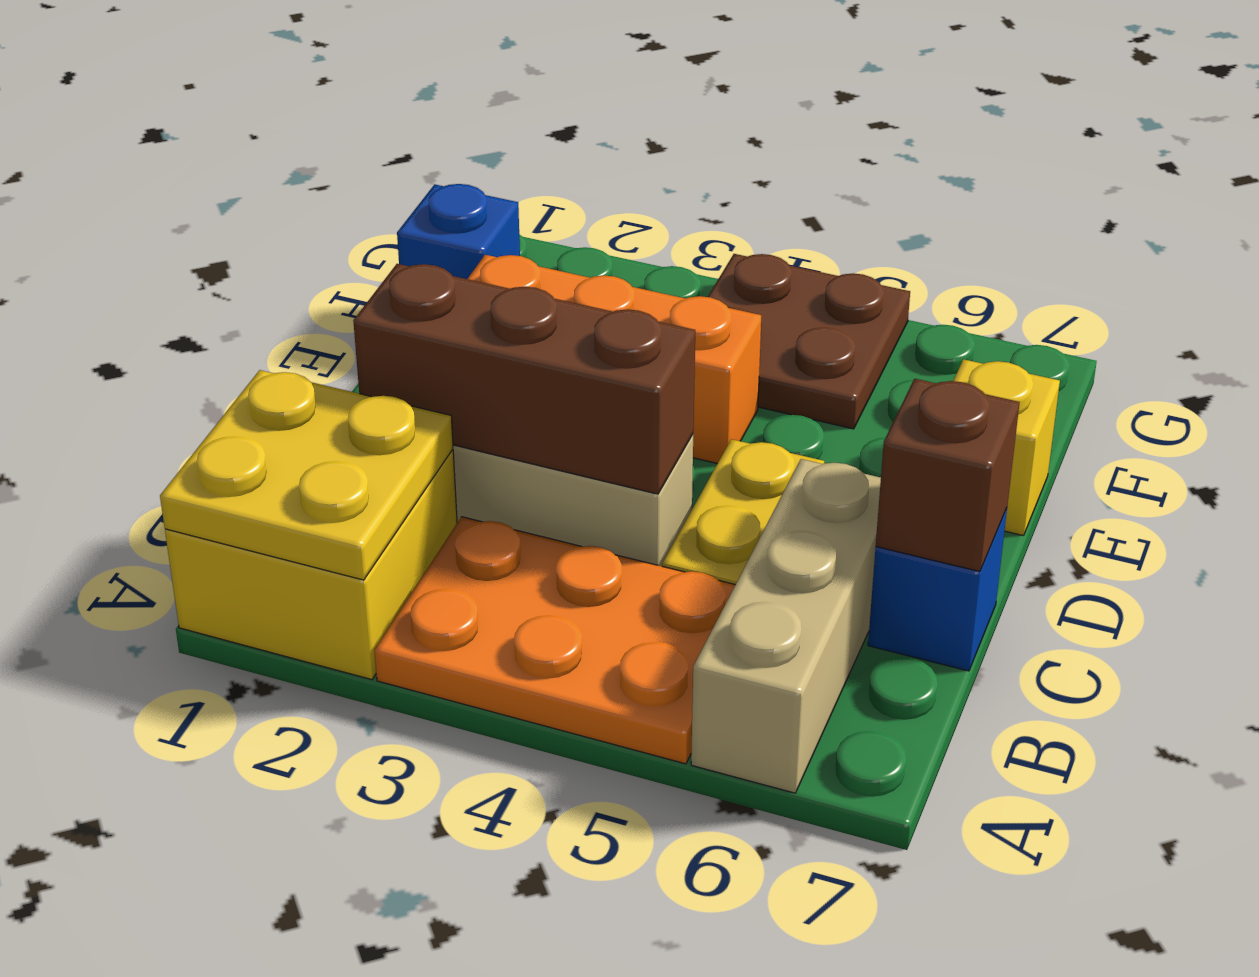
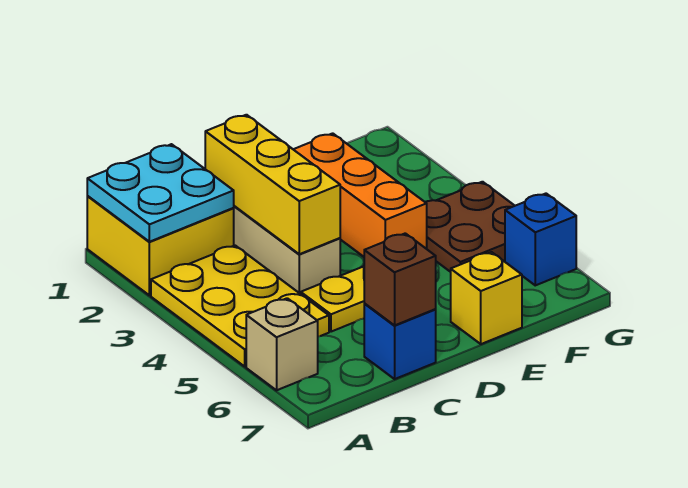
yellow 2x2 plate [160,370,453,580] -> cyan 2x2 plate [87,144,234,242]
orange 2x3 plate [375,517,735,764] -> yellow 2x3 plate [151,246,329,366]
tan 1x3 brick [691,459,881,793] -> tan 1x1 brick [246,298,318,390]
brown 1x3 brick [353,264,695,494] -> yellow 1x3 brick [205,115,340,254]
blue 1x1 brick [397,184,520,279] -> blue 1x1 brick moved to [505,194,576,285]

